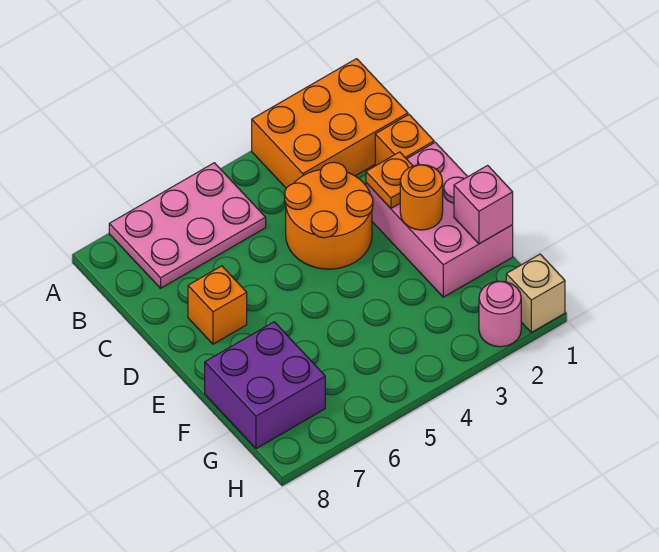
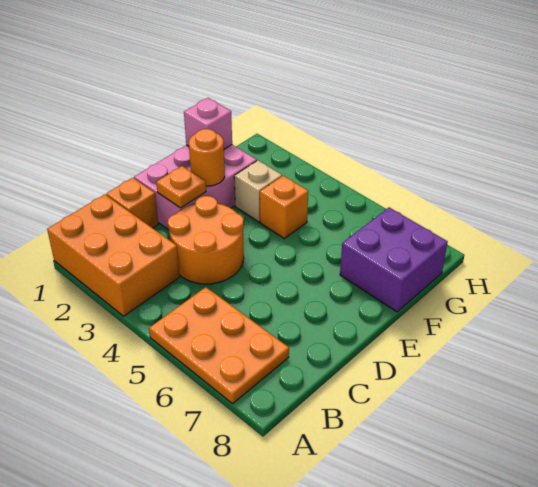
pink 2x3 plate [109,163,266,288] -> orange 2x3 plate [149,287,289,404]
orange 1x1 brick [188,266,247,344] -> orange 1x1 brick moved to [260,176,308,238]
tan 1x1 brick [506,254,565,332] -> tan 1x1 brick moved to [234,160,282,222]
pink 1x1 round brick [479,281,521,347] -> none

